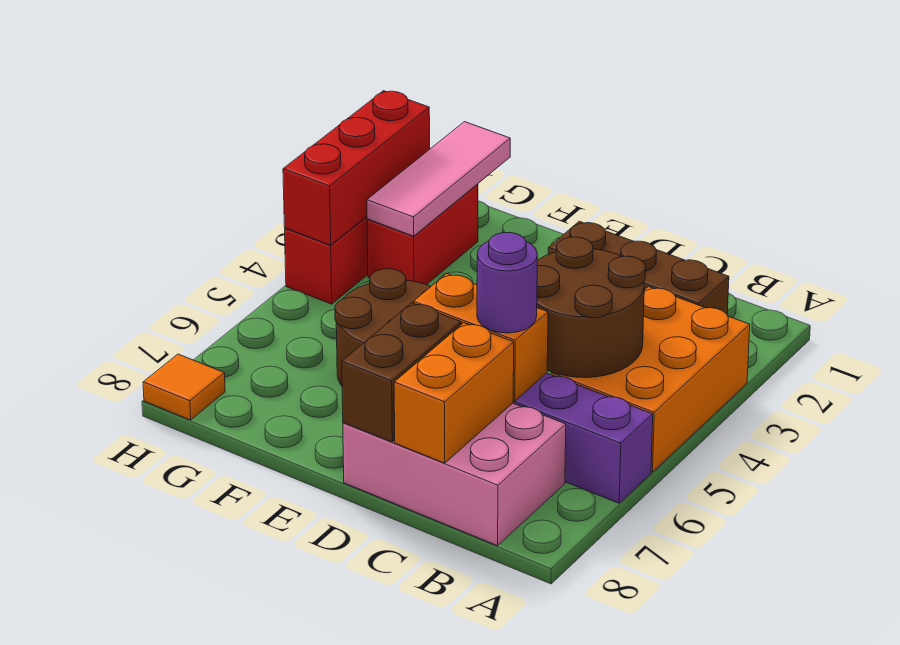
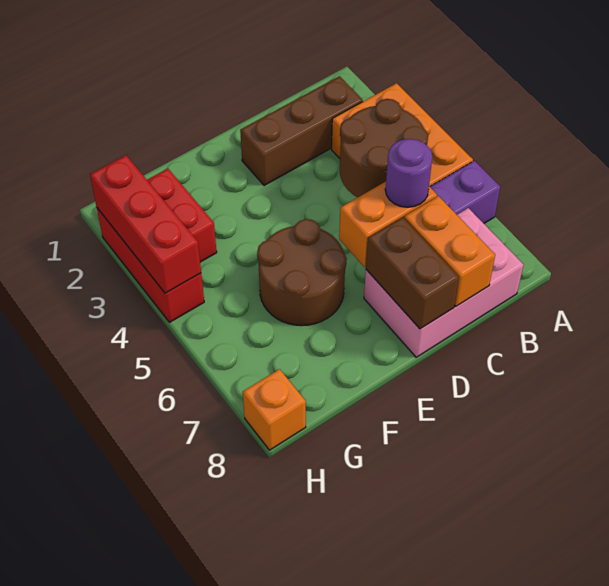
pink 1x3 tile [367,122,510,236] -> none
orange 1x1 tile [143,354,225,420] -> orange 1x1 brick [243,369,306,450]

